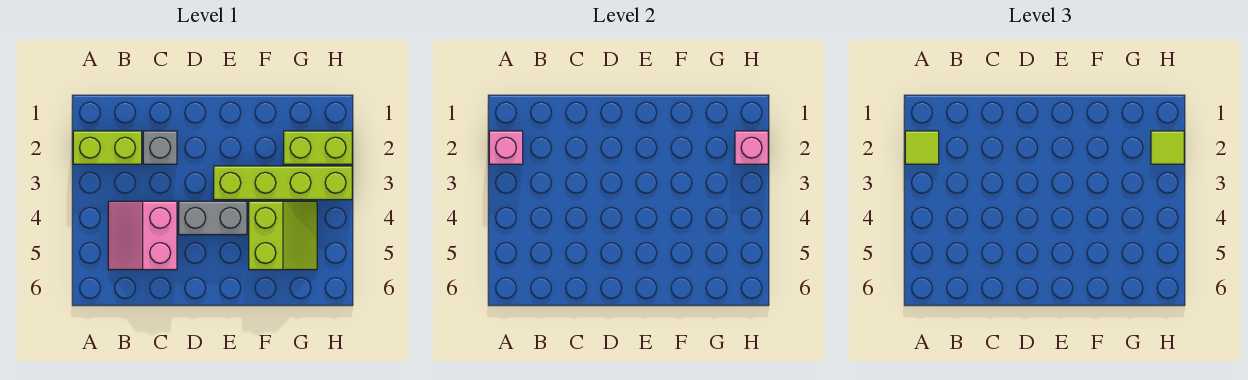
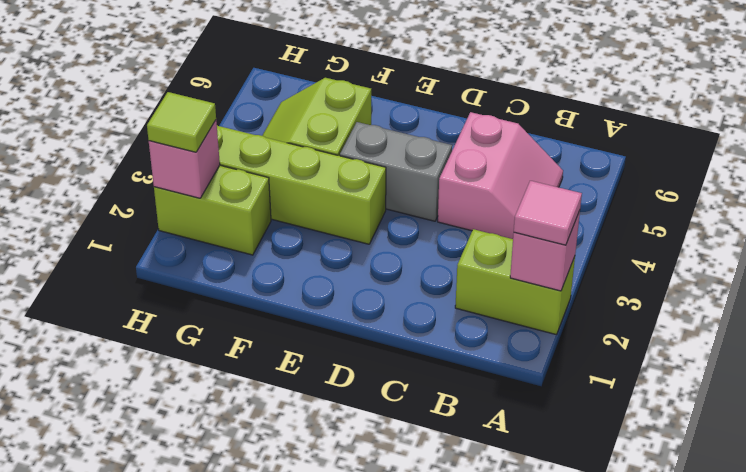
lime 1x1 tile [905,131,939,164] -> pink 1x1 tile [514,181,582,245]
grey 1x1 brick [143,131,177,164] -> none

